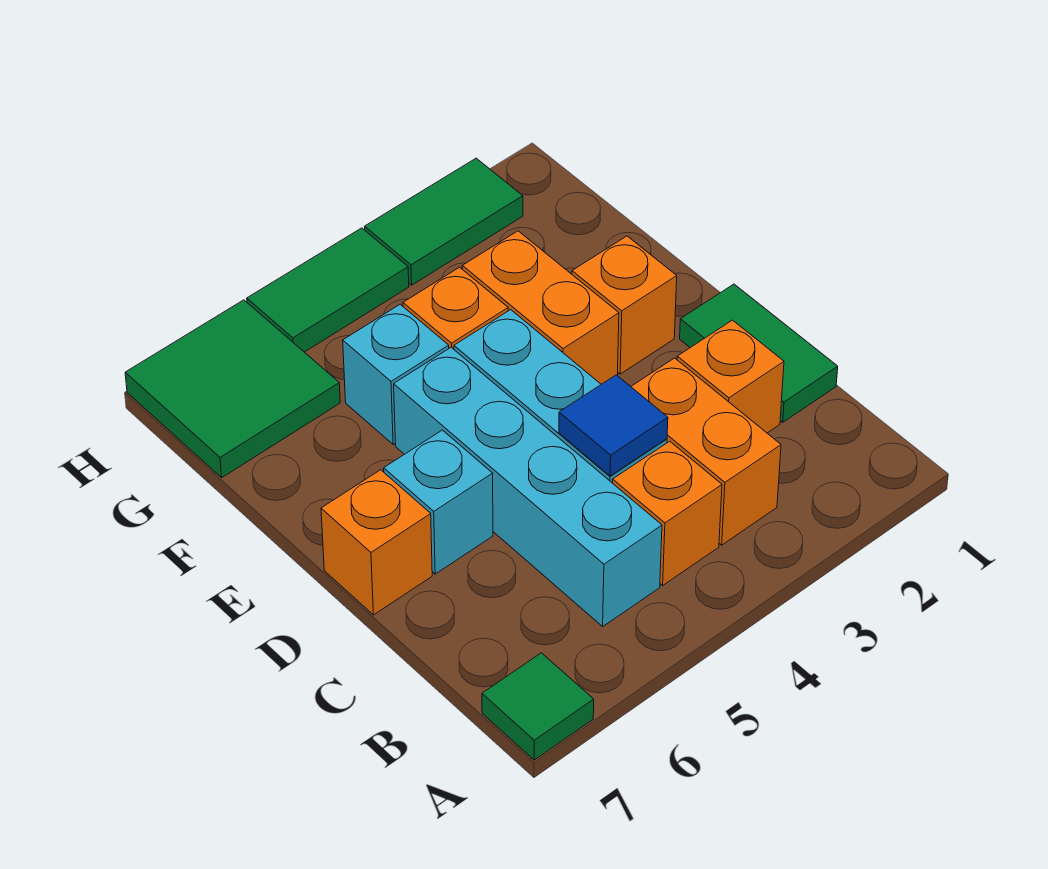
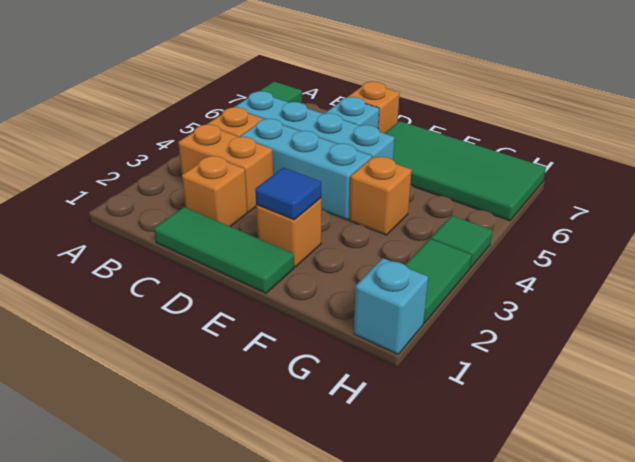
green 1x2 tile [680,284,838,422] -> green 1x3 tile [154,207,294,293]
blue 1x1 tile [559,375,668,476] -> blue 1x1 tile moved to [255,168,321,220]
orange 1x2 brick [462,231,619,384] -> none
cyan 1x1 brick [343,304,449,444] -> cyan 1x1 brick moved to [354,258,428,354]
green 2x2 tile [125,300,340,478] -> green 2x4 tile [384,121,546,221]
green 1x2 tile [247,228,409,352] -> green 1x1 tile [431,216,492,268]

